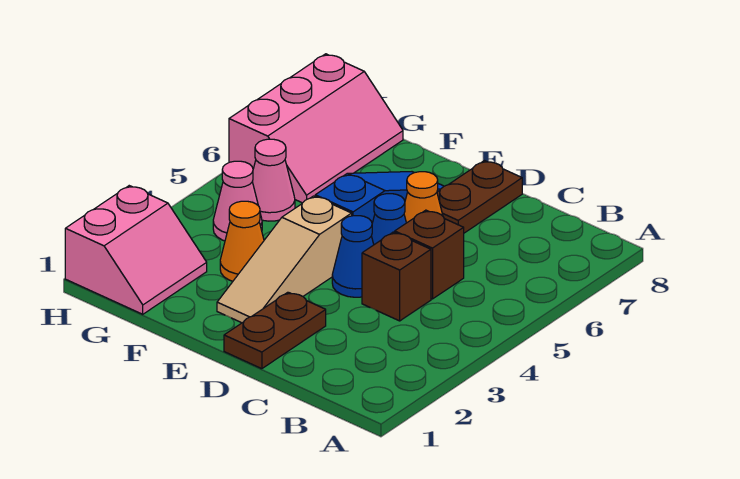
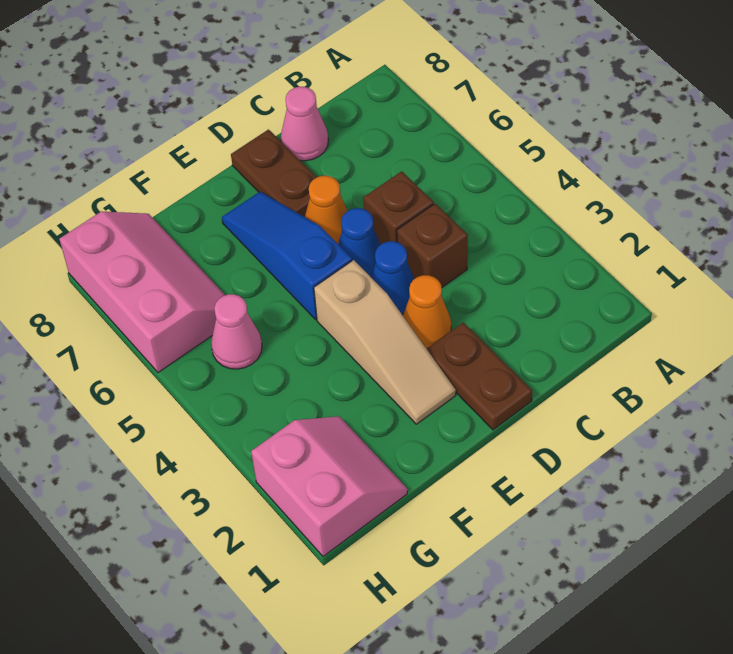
orange 1x1 cone [220,201,264,281] -> orange 1x1 cone moved to [403,275,451,349]
pink 1x1 cone [213,161,262,241] -> pink 1x1 cone moved to [281,87,328,161]

